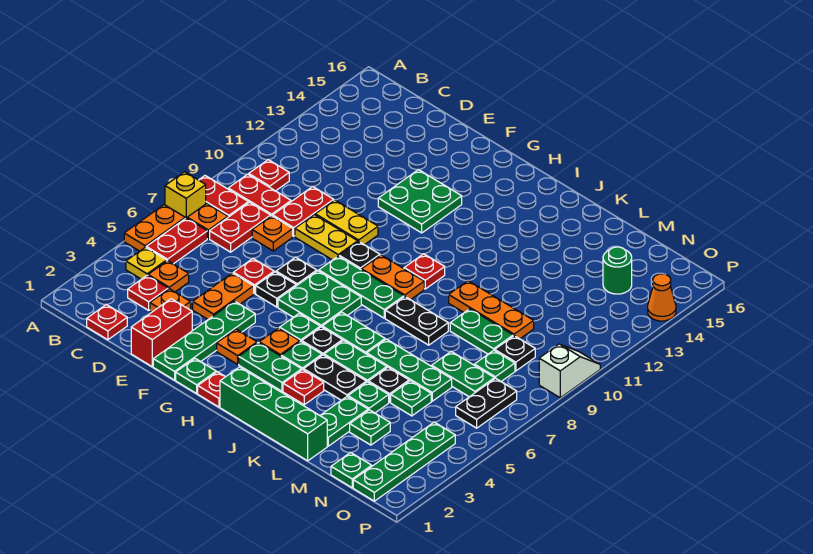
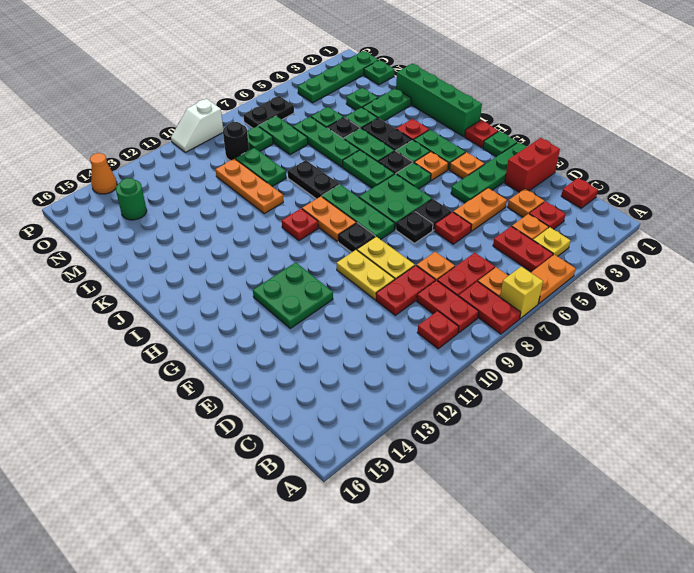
red 1x2 plate [146,218,207,264] -> red 1x2 plate turned to [493,226,553,272]
black 1x1 plate [495,336,535,371] -> black 1x1 round brick [223,122,249,161]

